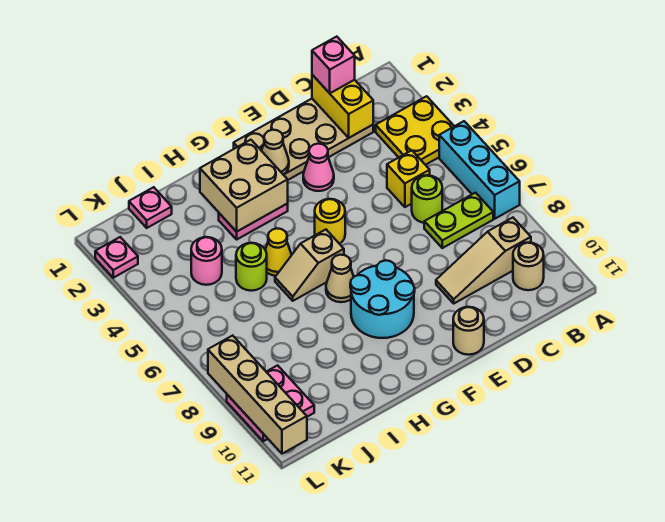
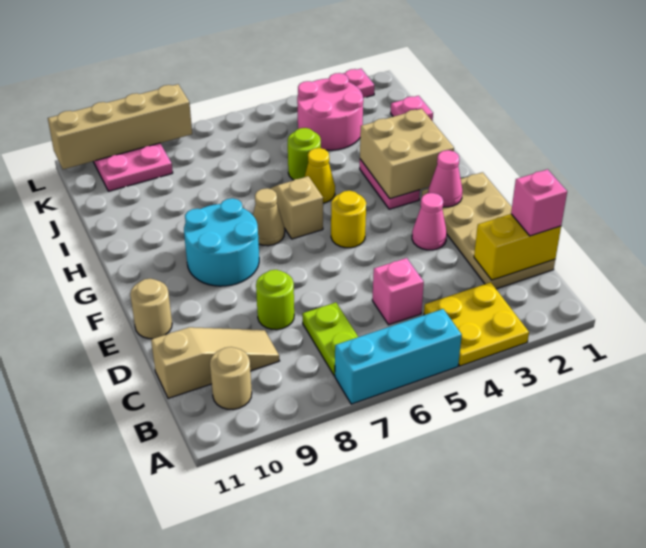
tan 1x3 slope [436,218,531,303] -> tan 1x3 slope turned to [151,327,279,398]
yellow 1x1 brick [387,150,430,207] -> pink 1x1 brick [372,258,424,325]
lime 1x1 round brick [412,175,442,223] -> lime 1x1 round brick moved to [256,270,294,330]
tan 1x1 cone [261,130,289,174] -> pink 1x1 cone [428,150,462,207]
pink 1x1 round brick [191,237,222,285] -> pink 2x2 round brick [297,73,363,150]

